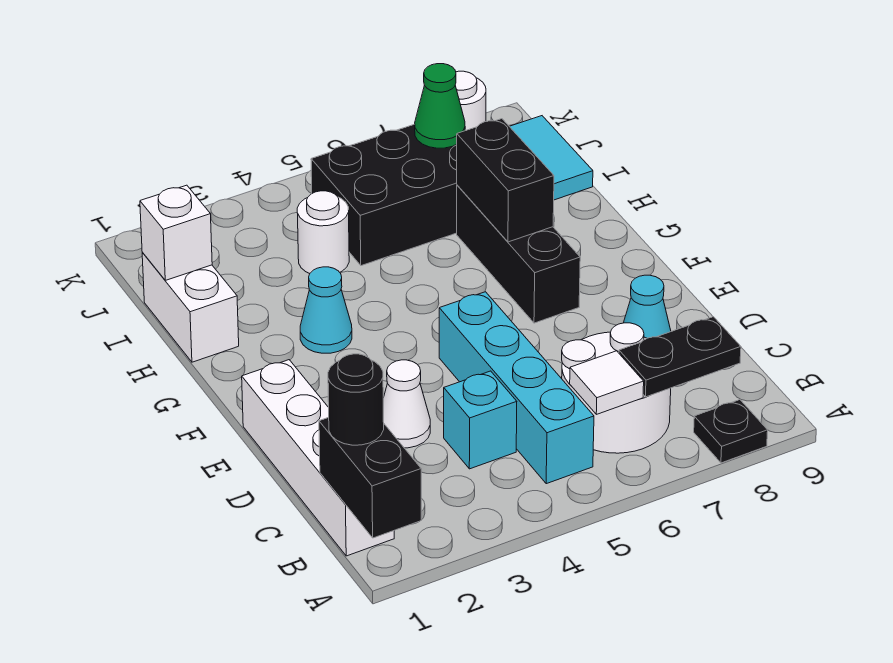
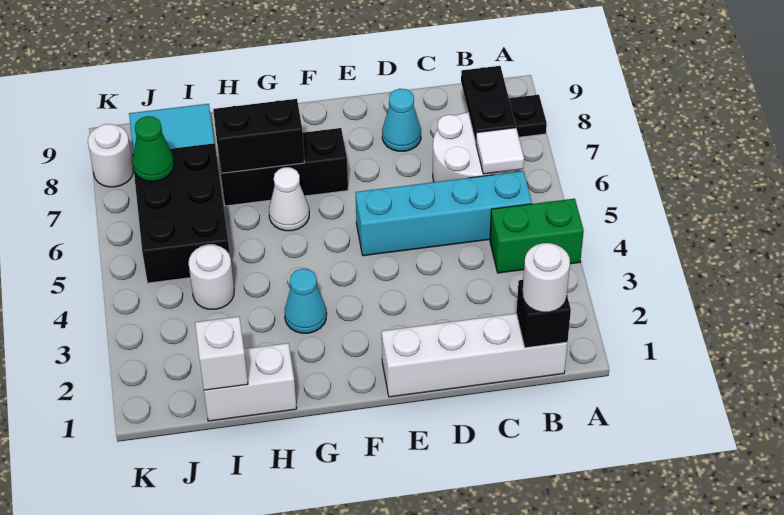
black 1x2 brick [319,417,421,538] -> black 1x1 brick [516,280,571,348]
none -> green 1x2 brick [490,199,584,273]
black 1x1 round brick [328,354,384,445] -> white 1x1 round brick [523,243,570,312]
cyan 1x1 brick [444,371,517,469] -> none
white 1x1 cone [383,360,430,448] -> white 1x1 cone moved to [269,167,309,231]

